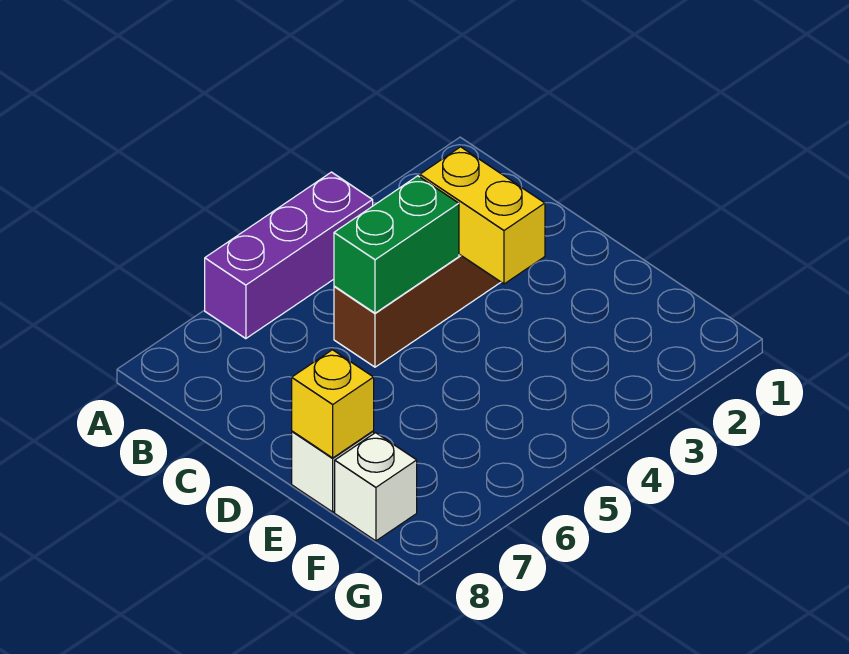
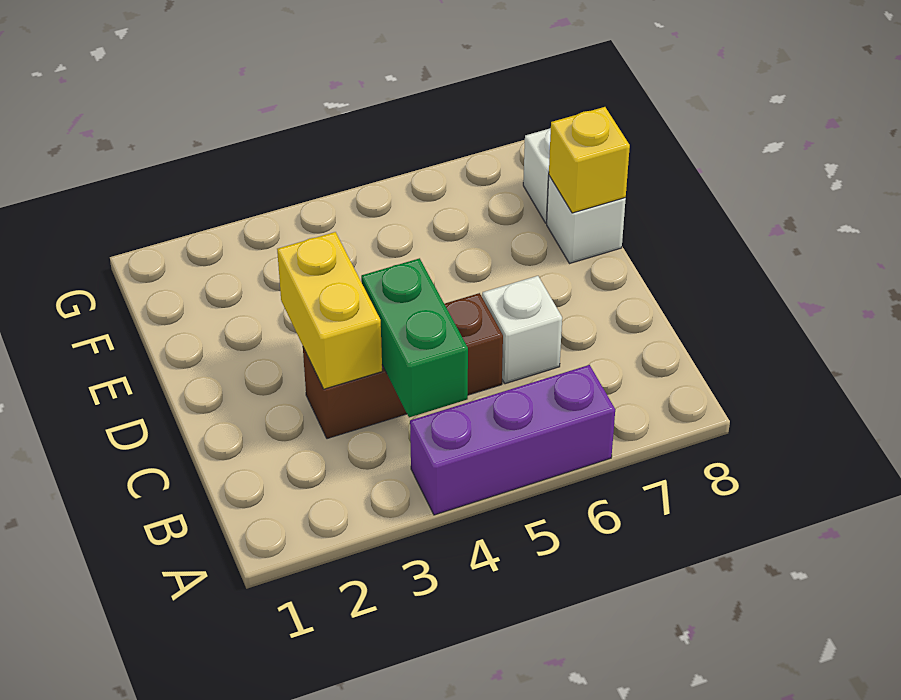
green 1x2 brick [334,176,459,313] -> green 1x2 brick turned to [361,258,468,417]
none -> white 1x1 brick [482,276,562,384]

